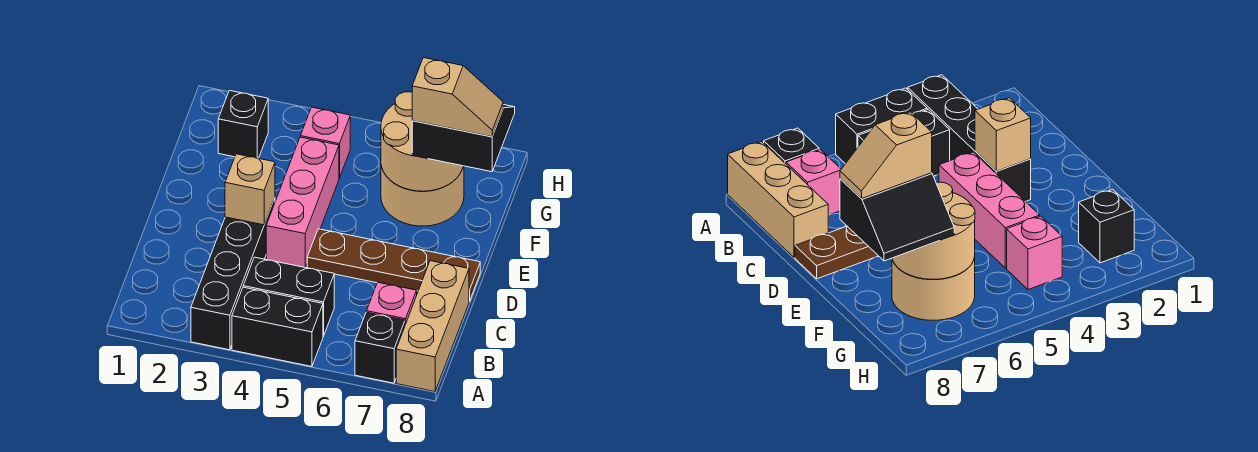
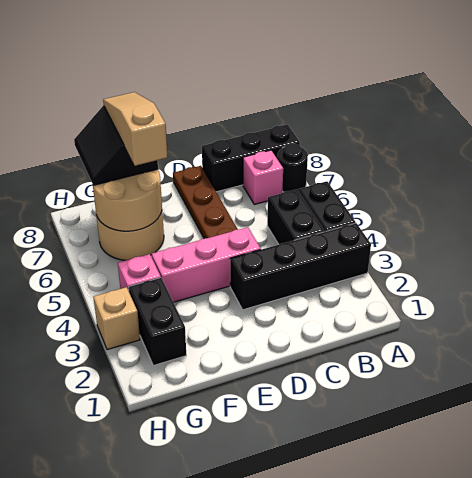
black 1x1 brick [355,312,405,383] -> black 1x1 round brick [277,144,308,192]
tan 1x3 brick [396,261,469,392] -> black 1x3 brick [202,125,300,192]
tan 1x1 brick [225,154,275,225] -> tan 1x1 brick moved to [94,287,140,350]
tan 1x2 slope [412,58,503,137] -> tan 1x3 slope [103,92,167,166]
black 1x1 brick [218,91,268,158] -> black 1x2 brick [129,278,186,365]

